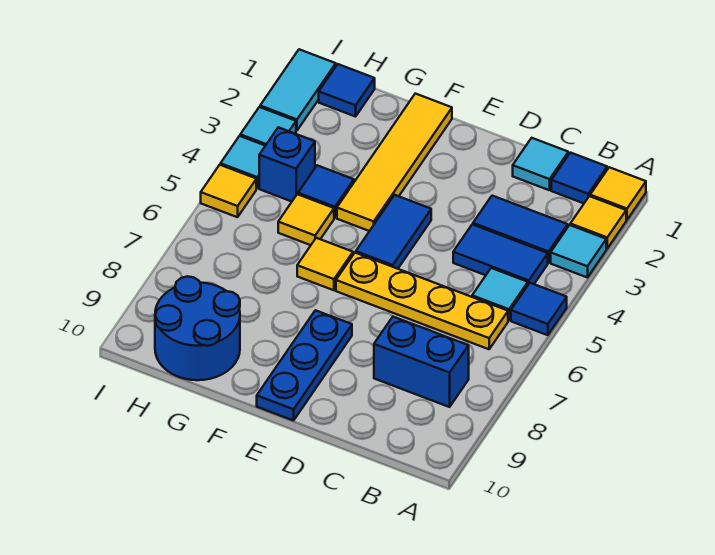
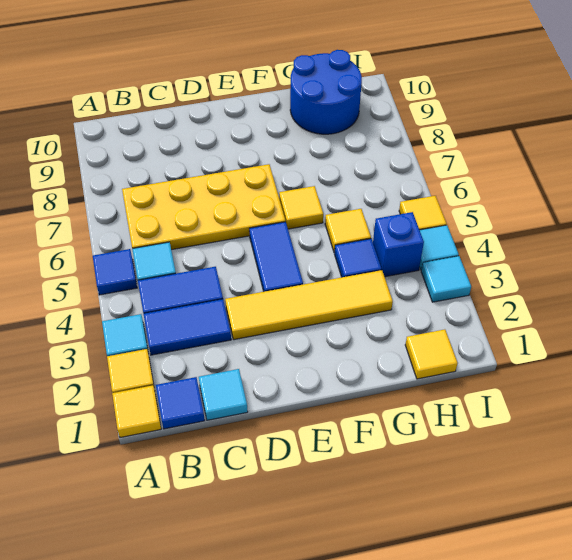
yellow 1x4 plate [336,253,508,349] -> yellow 2x4 plate [122,164,285,250]
blue 1x2 brick [374,317,469,407] -> none
blue 1x3 plate [257,310,352,421] -> none
yellow 1x4 tile [337,94,452,231] -> yellow 1x4 tile turned to [225,270,393,340]
blue 1x1 tile [319,64,375,117] -> yellow 1x1 tile [405,329,458,379]
cyan 1x2 tile [260,49,336,131] -> none

